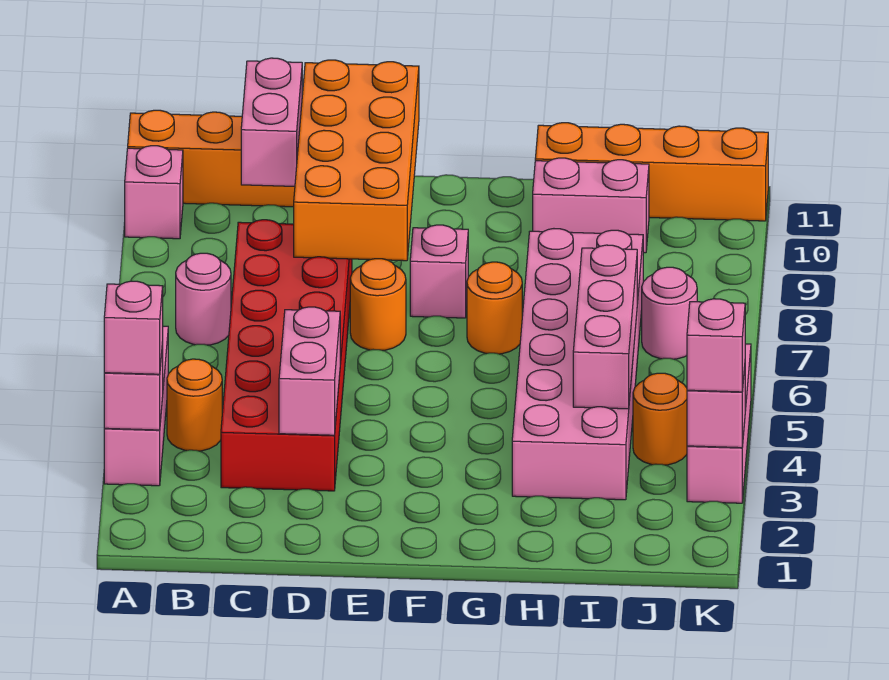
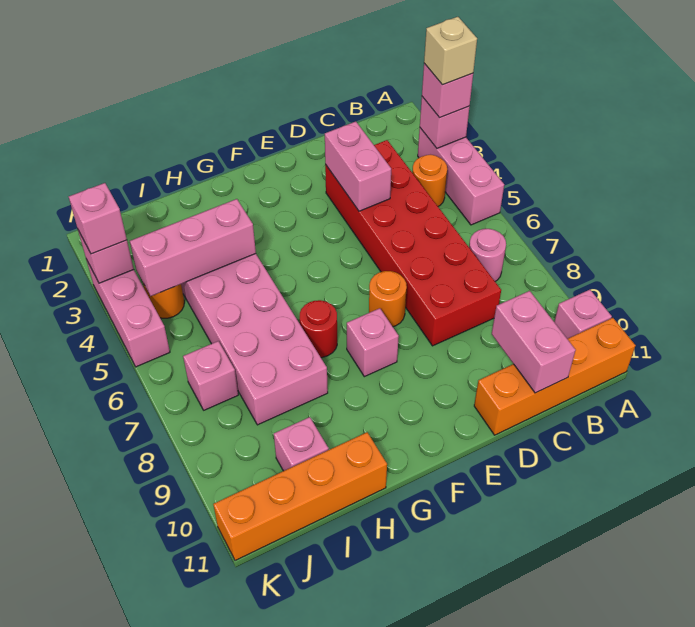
none -> tan 1x1 brick [424,17,477,85]
orange 2x4 brick [294,60,419,261] -> none
orange 1x1 round brick [467,262,522,354] -> red 1x1 round brick [300,300,337,358]
pink 1x2 brick [533,158,649,253] -> pink 1x1 brick [274,417,329,471]
pink 1x3 brick [573,245,637,409] -> pink 1x3 brick turned to [130,199,256,296]
pink 1x1 round brick [642,267,697,359] -> pink 1x1 brick [183,341,238,410]

